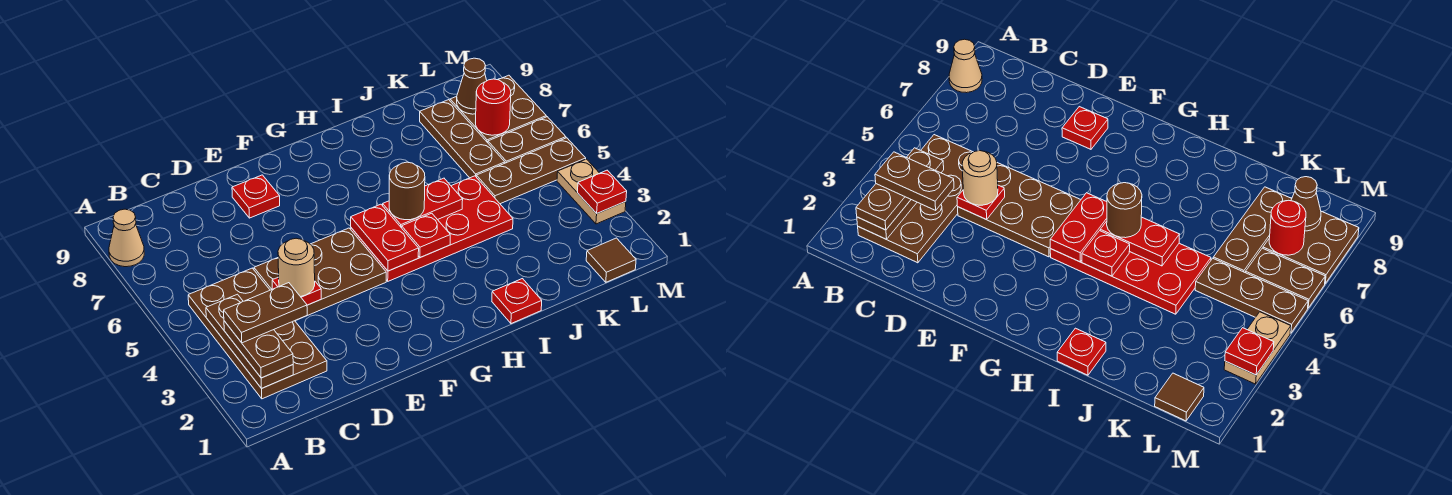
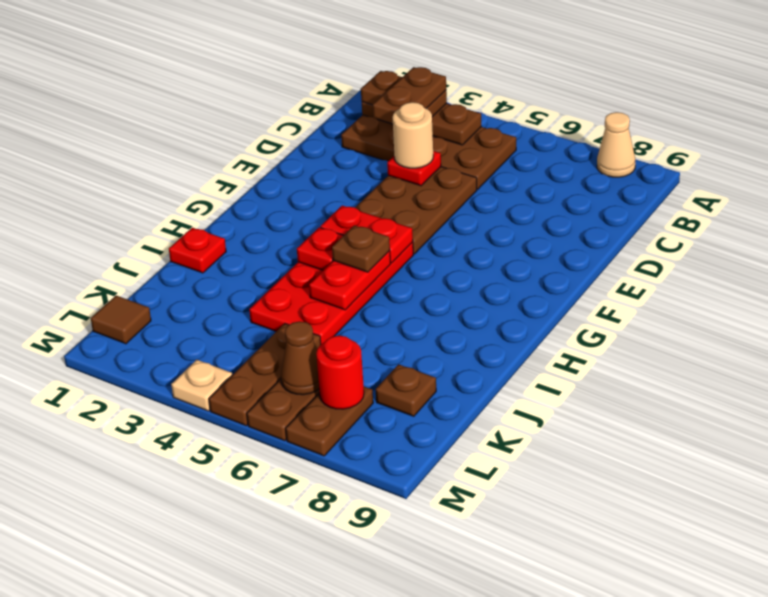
red 1x1 plate [232,175,280,218] -> none
brown 1x1 round brick [389,162,425,220] -> brown 1x1 plate [332,225,390,272]
brown 1x3 plate [420,100,505,178] -> brown 1x1 plate [376,364,436,416]
brown 2x2 plate [450,75,546,143] -> brown 1x2 plate [286,387,373,456]
brown 1x1 cone [457,58,487,114] -> brown 1x1 cone moved to [281,321,319,395]
tan 1x2 plate [557,159,626,224] -> tan 1x1 plate [171,360,232,411]
red 1x1 plate [577,170,627,213] -> none

